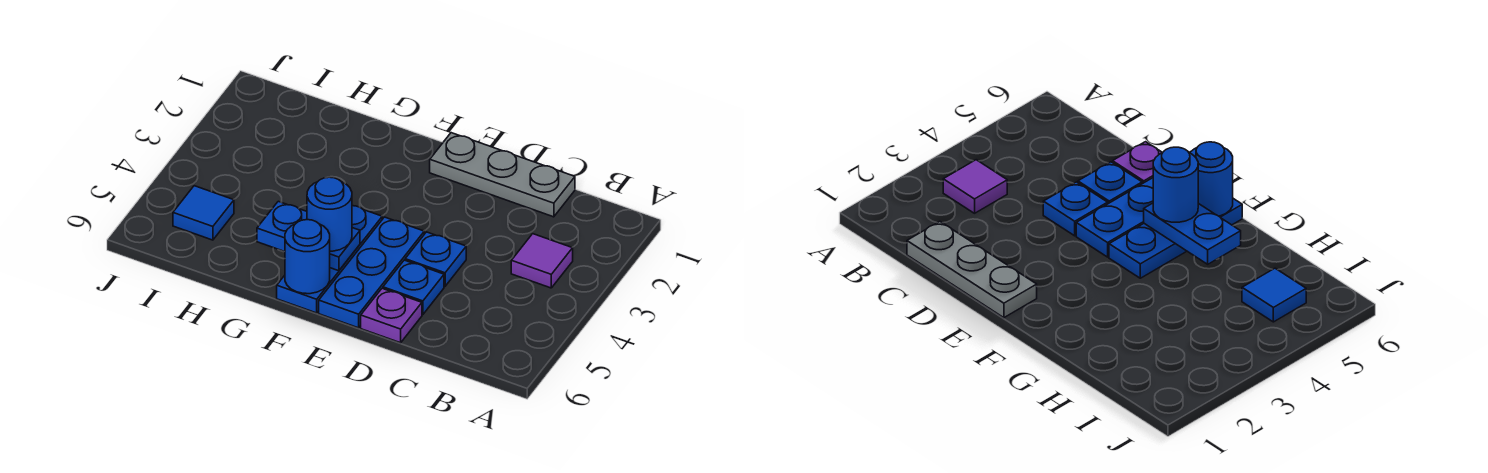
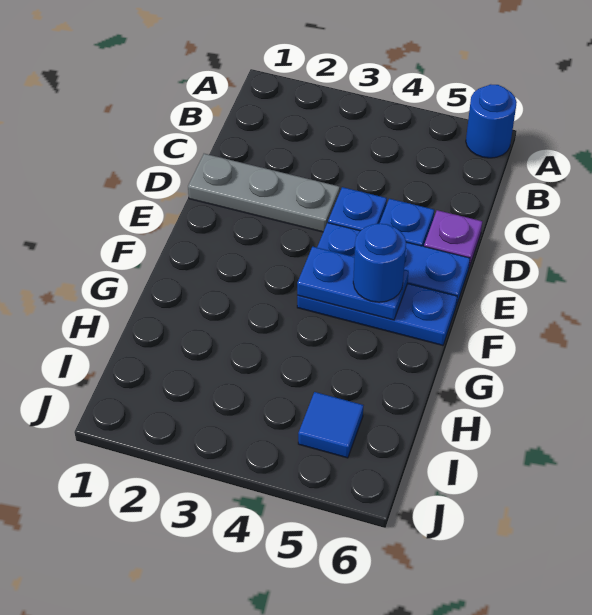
purple 1x1 tile [511,234,573,288] -> none
grey 1x3 plate [430,133,575,217] -> grey 1x3 plate turned to [188,154,340,232]
blue 1x2 plate [257,201,360,271] -> blue 1x2 plate turned to [297,247,409,320]
blue 1x1 round brick [285,220,330,294] -> blue 1x1 round brick moved to [466,84,517,158]

